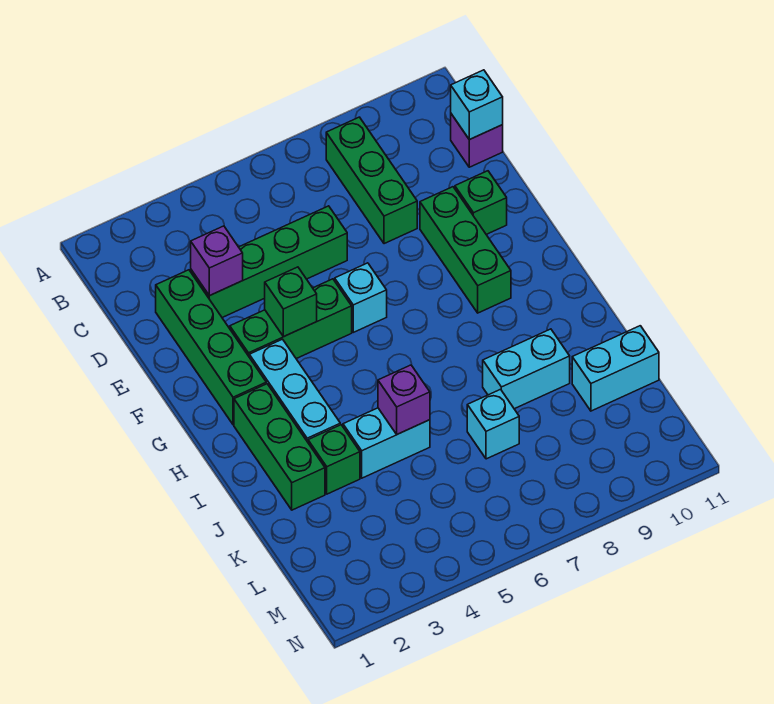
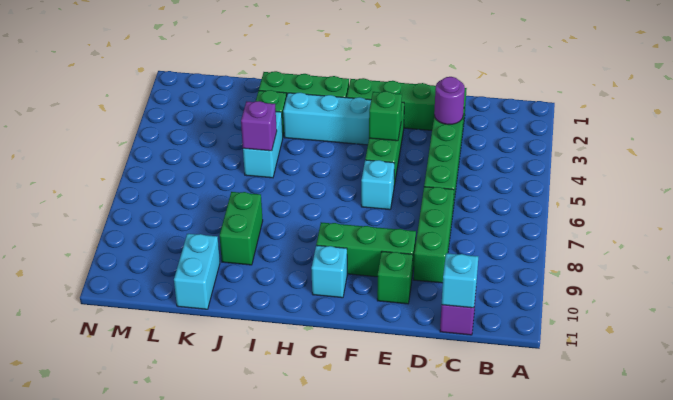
green 1x3 brick [326,117,417,244] -> green 1x3 brick turned to [414,187,454,283]
purple 1x1 brick [191,226,243,296] -> purple 1x1 round brick [434,77,465,124]
cyan 1x2 brick [483,329,570,409] -> green 1x2 brick [220,192,263,265]
cyan 1x1 brick [467,389,519,459] -> cyan 1x1 brick moved to [311,245,347,298]

